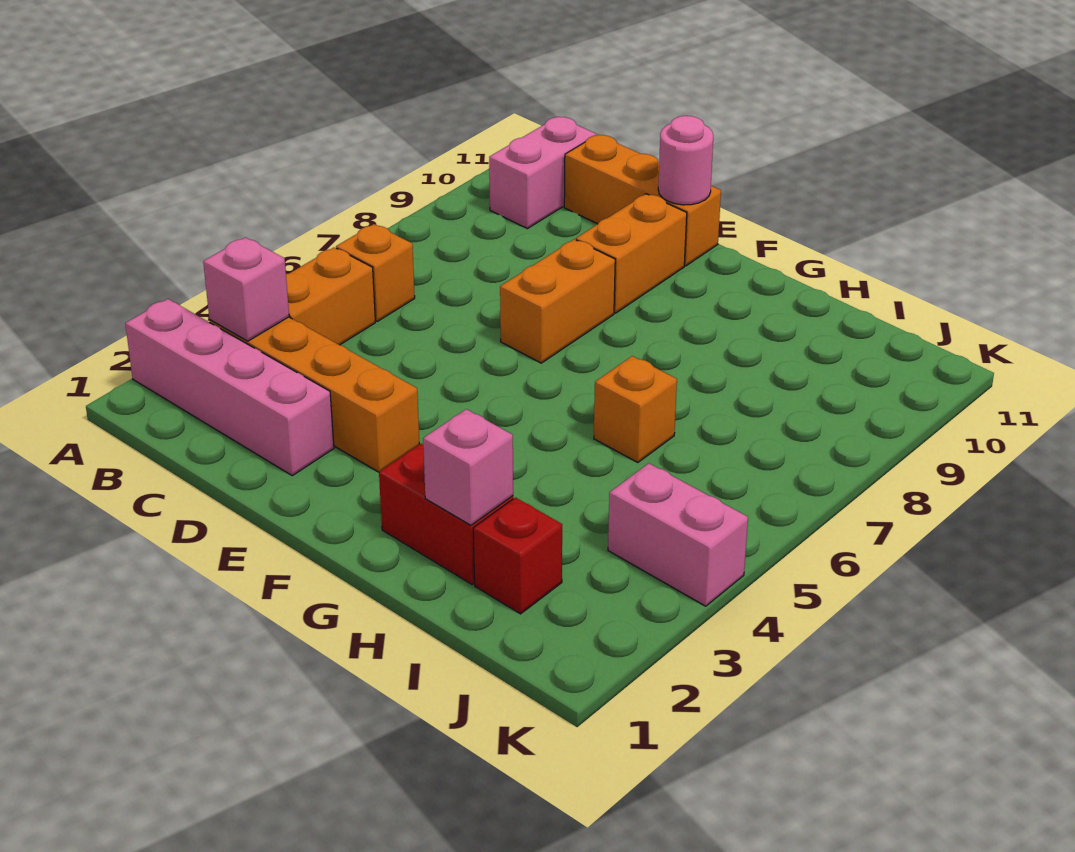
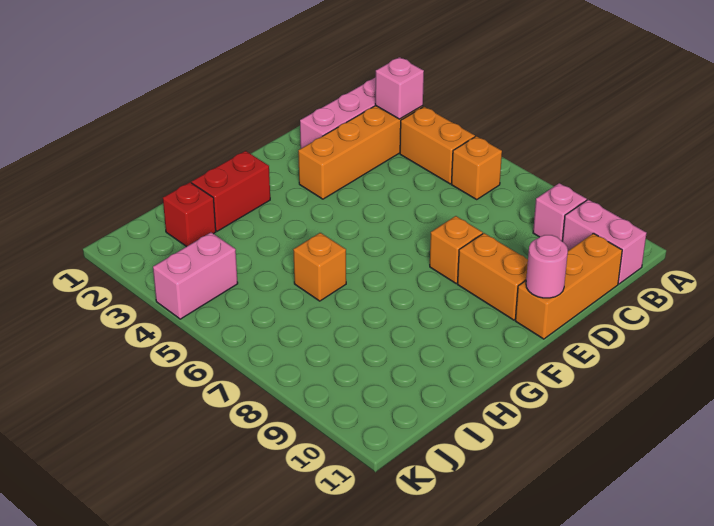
orange 1x2 brick [500,239,615,363] -> orange 1x1 brick [430,216,483,283]
pink 1x1 brick [423,409,513,525] -> pink 1x1 brick moved to [533,183,587,241]

